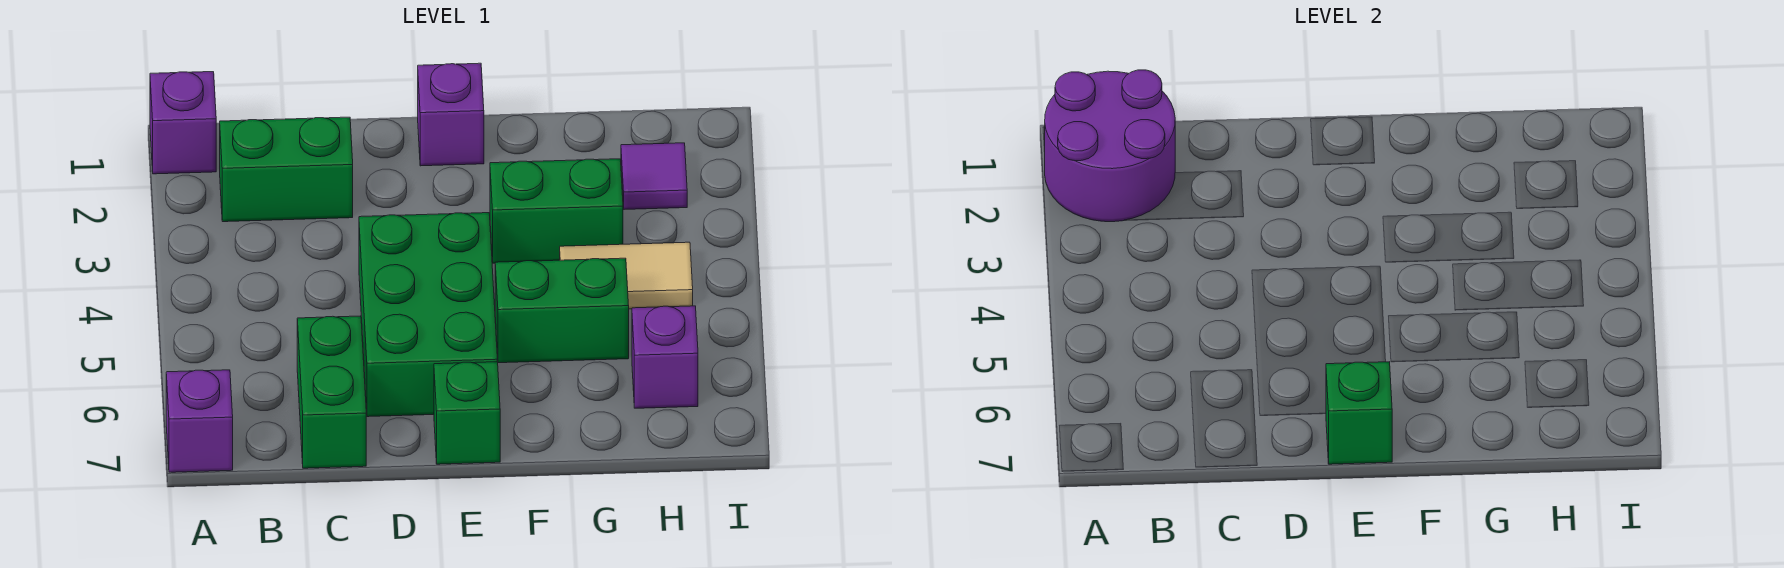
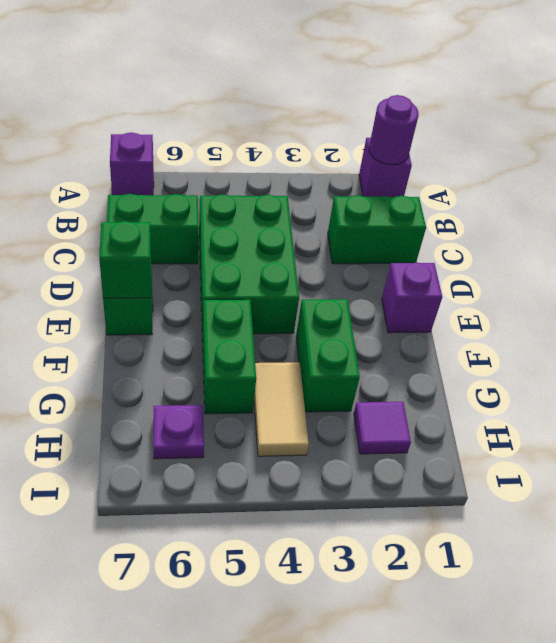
purple 2x2 round brick [1044,70,1175,222] -> purple 1x1 round brick [369,95,419,165]
green 1x2 brick [220,117,353,222] -> green 1x2 brick turned to [328,195,426,264]
green 2x3 brick [359,213,497,417] -> green 2x3 brick turned to [199,194,299,334]
purple 1x1 brick [632,306,698,408] -> purple 1x1 plate [153,405,204,459]

